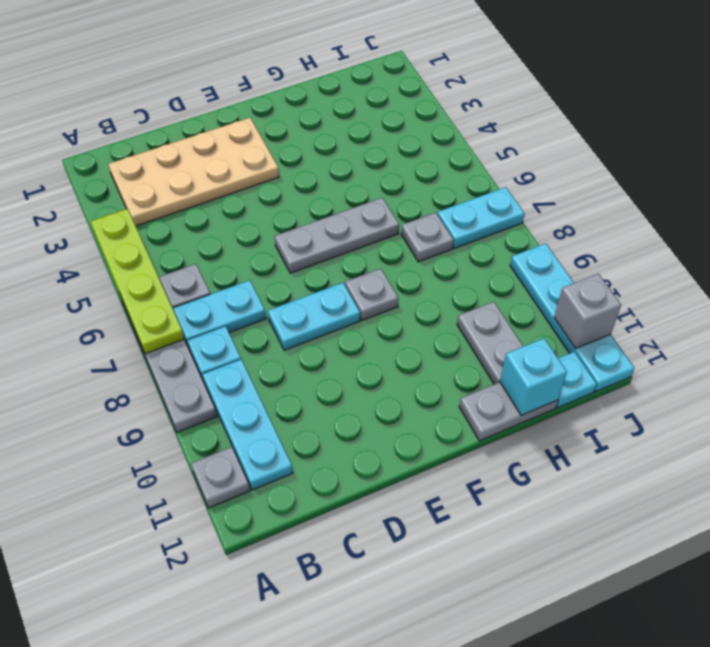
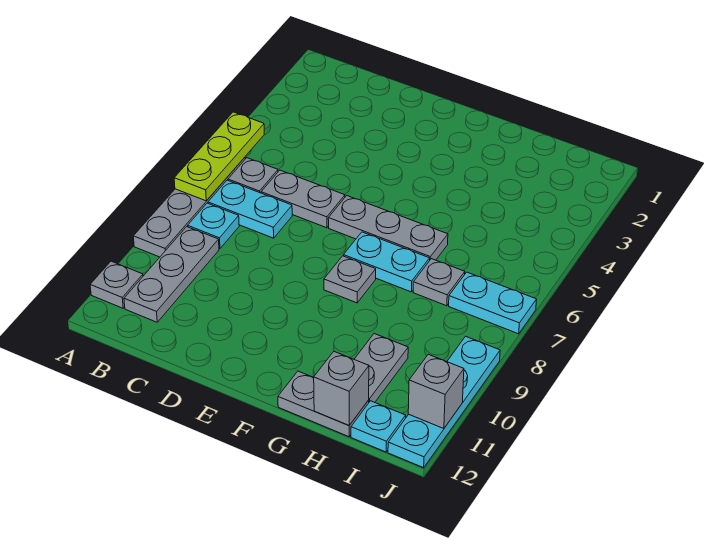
lime 1x4 plate [91,209,184,354] -> lime 1x3 plate [174,112,264,201]
tan 2x4 plate [108,118,279,226] -> none
cyan 1x3 plate [202,359,293,490] -> grey 1x3 plate [124,227,219,322]
none -> grey 1x2 plate [261,170,345,228]
cyan 1x2 plate [268,283,360,350] -> cyan 1x2 plate moved to [344,232,430,292]
cyan 1x1 brick [500,338,567,415] -> grey 1x1 brick [314,352,369,425]

